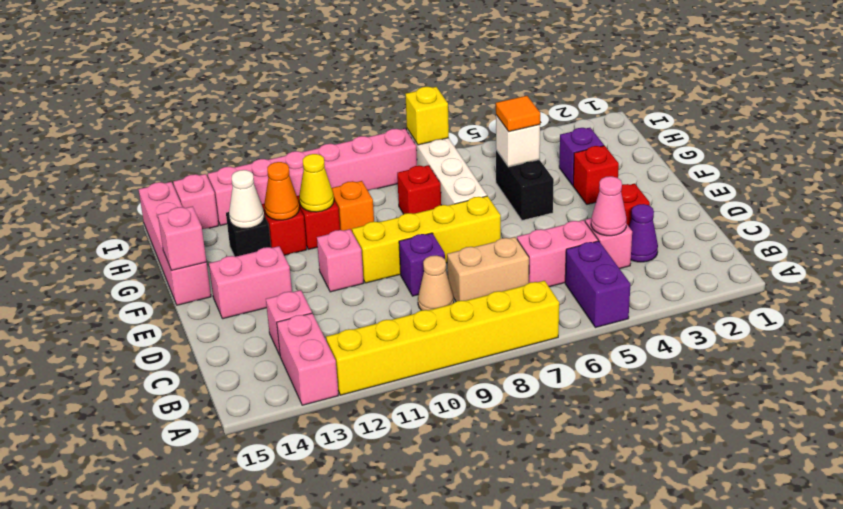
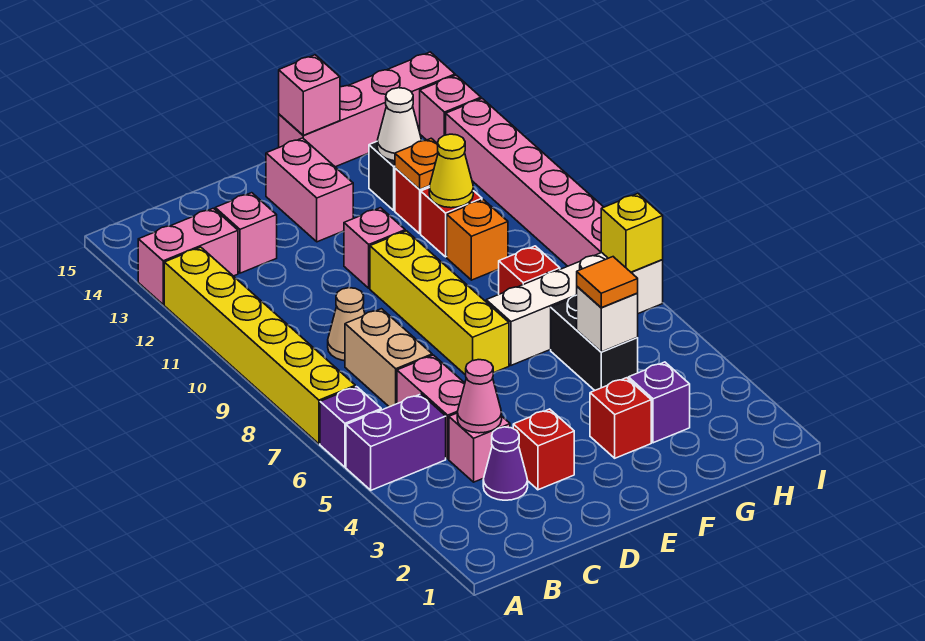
purple 1x1 brick [399,233,445,296] -> purple 1x1 brick moved to [320,387,381,467]
black 1x2 brick [496,150,554,220] -> black 1x2 brick turned to [551,295,638,390]
orange 1x1 cone [264,162,299,220] -> orange 1x1 plate [395,138,438,189]

